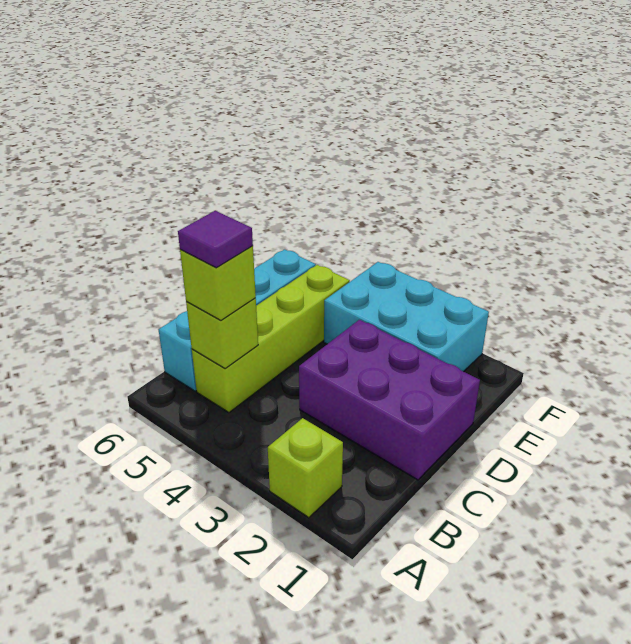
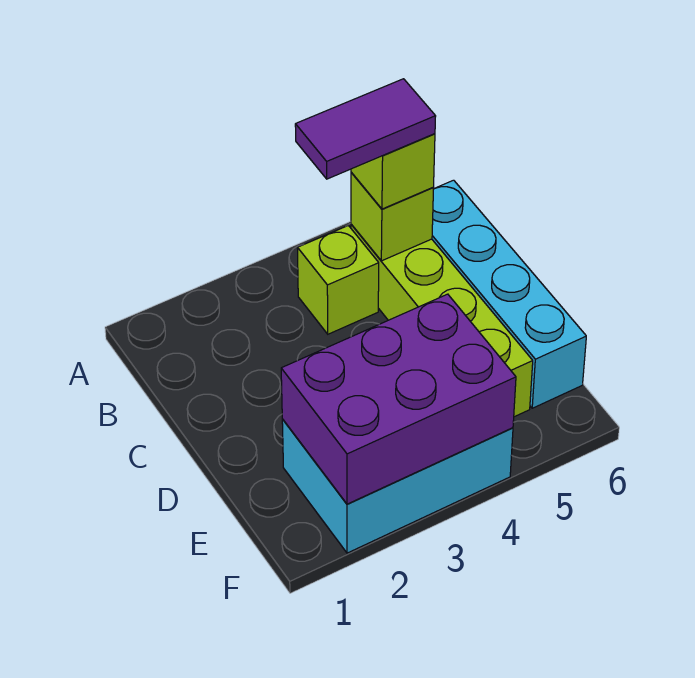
lime 1x1 brick [268,418,343,518] -> lime 1x1 brick moved to [298,226,379,334]
purple 1x1 tile [178,211,253,268] -> purple 1x2 tile [295,79,436,179]
purple 2x3 brick [299,320,480,480] -> purple 2x3 brick moved to [281,294,516,504]

